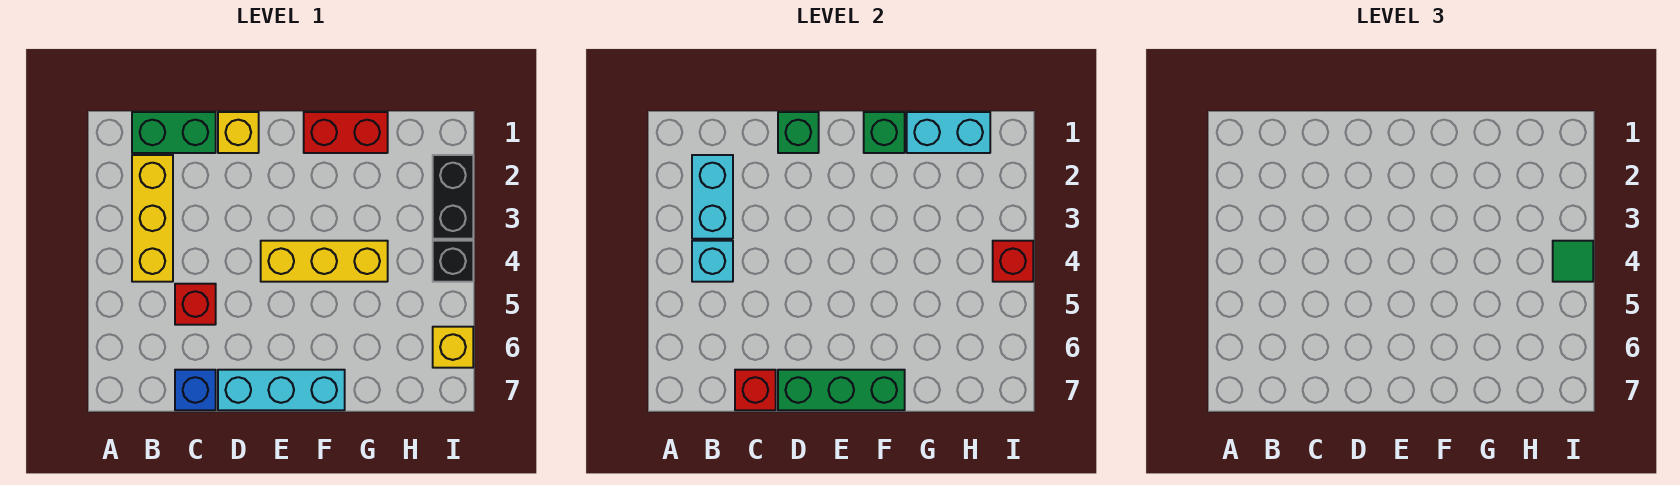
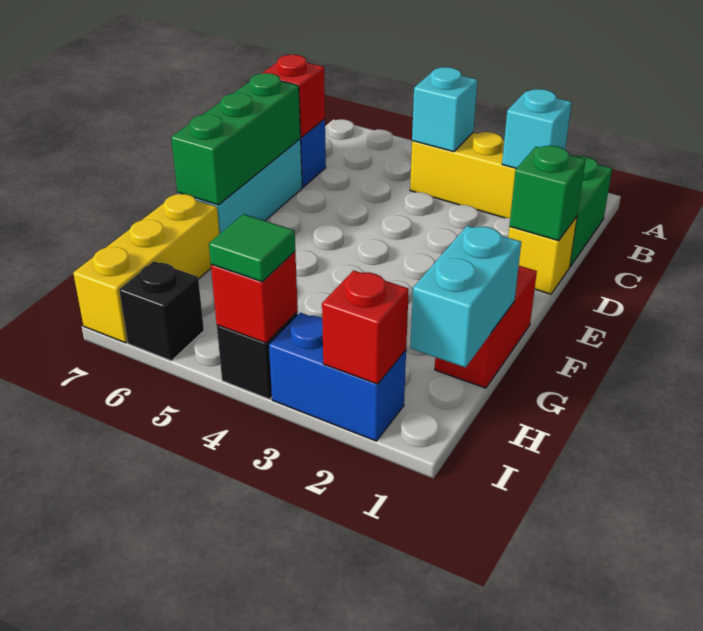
cyan 1x2 brick [692,155,733,239] -> cyan 1x1 brick [502,89,572,168]
red 1x1 brick [175,284,216,325] -> red 1x1 brick moved to [322,271,409,384]
yellow 1x3 brick [261,241,388,282] -> yellow 1x3 brick moved to [73,194,219,343]
green 1x1 brick [864,112,905,153] -> none
black 1x2 brick [433,155,473,239] -> blue 1x2 brick [269,313,406,441]
yellow 1x1 brick [433,327,473,368] -> black 1x1 brick [119,261,204,361]

